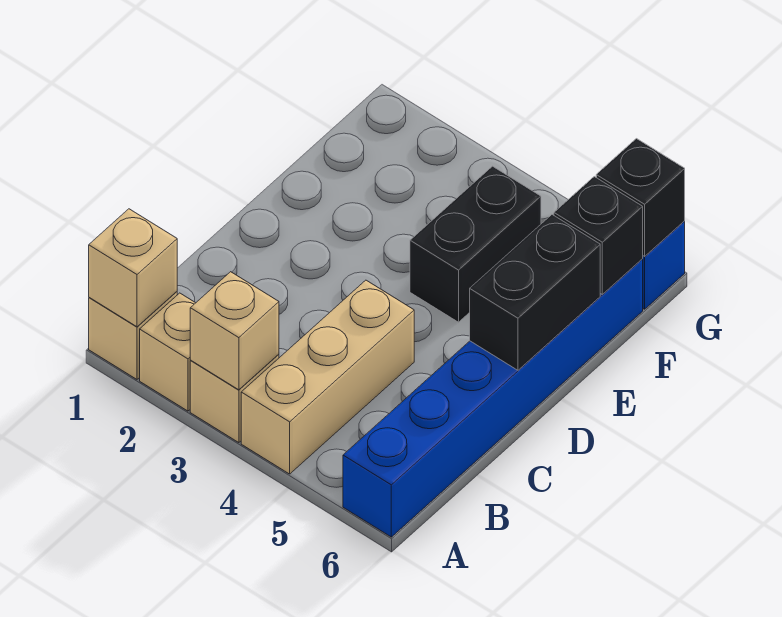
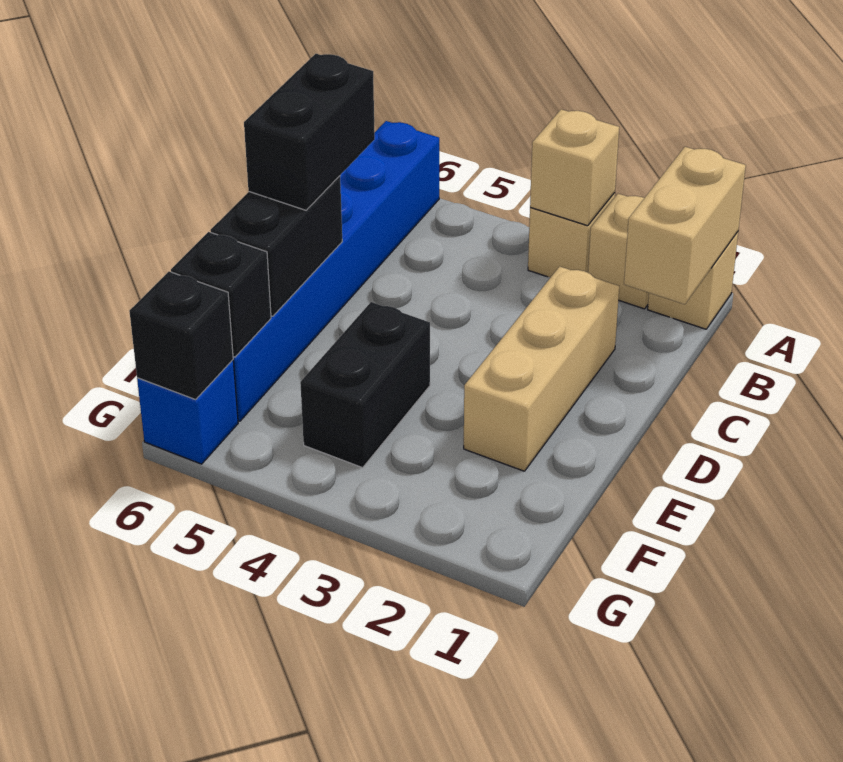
tan 1x1 brick [89,209,177,327] -> tan 1x2 brick [624,147,746,304]
tan 1x3 brick [241,280,414,474] -> tan 1x3 brick moved to [464,266,619,471]
none -> black 1x2 brick [244,54,375,210]

